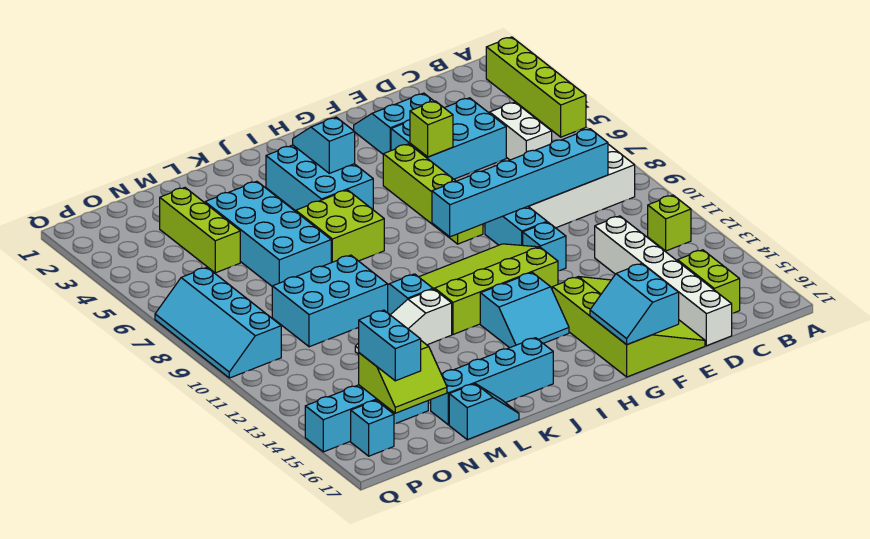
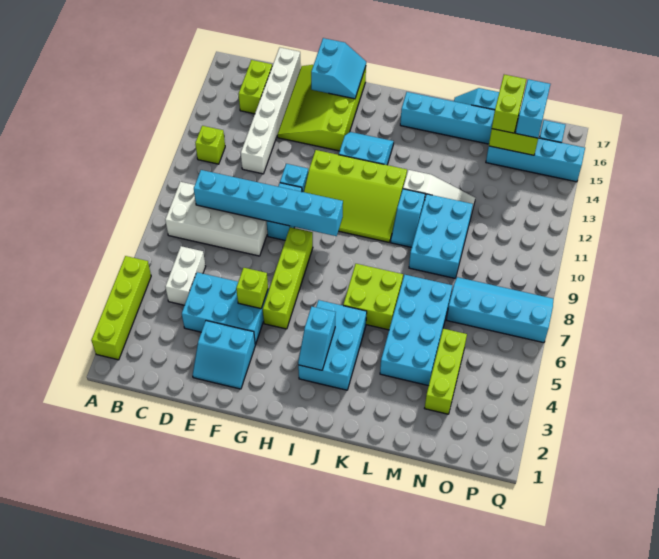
cyan 2x3 brick [272,255,388,347] -> cyan 2x3 brick turned to [409,194,473,278]
none -> lime 1x2 brick [492,75,526,133]
cyan 2x4 slope [155,268,281,378] -> cyan 2x4 slope turned to [447,277,553,343]

